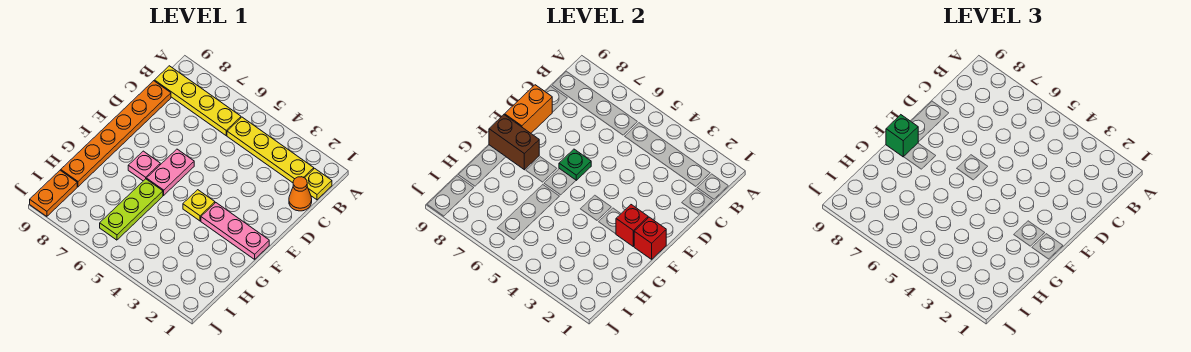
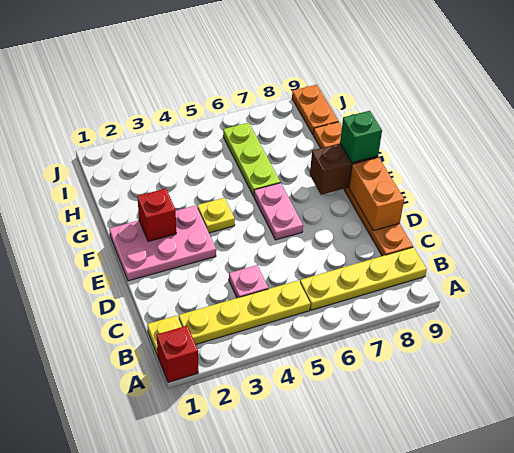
orange 1x1 cone [289,177,312,211] -> none
green 1x1 plate [559,149,591,180] -> none
pink 1x3 plate [201,203,269,259] -> pink 2x3 plate [109,205,216,281]
red 1x1 brick [634,217,666,259] -> red 1x1 brick moved to [157,326,198,382]
pink 1x1 plate [128,151,160,181] -> pink 1x1 plate moved to [229,265,268,298]

